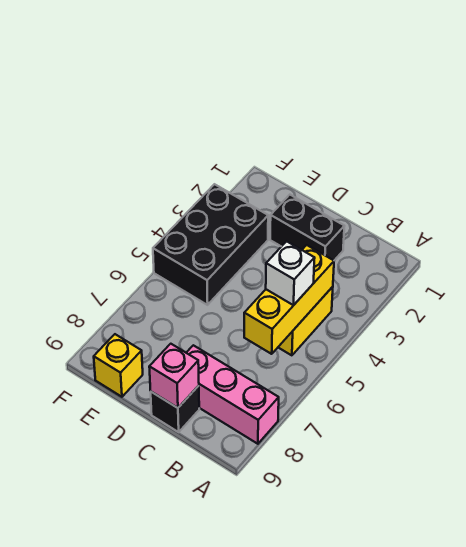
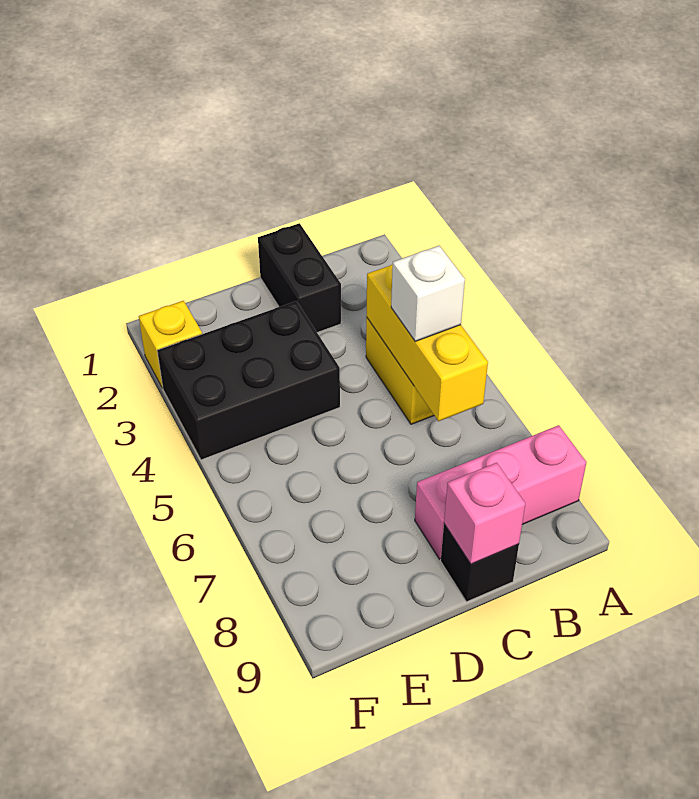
black 1x2 brick [270,195,344,260] -> black 1x2 brick turned to [258,223,341,332]
black 2x3 brick [153,184,268,305] -> black 2x3 brick turned to [157,301,340,460]
yellow 1x1 brick [94,334,143,397] -> yellow 1x1 brick moved to [139,301,202,388]

